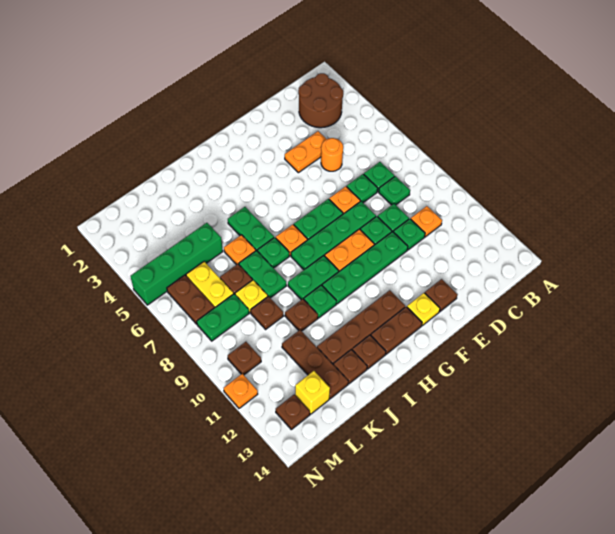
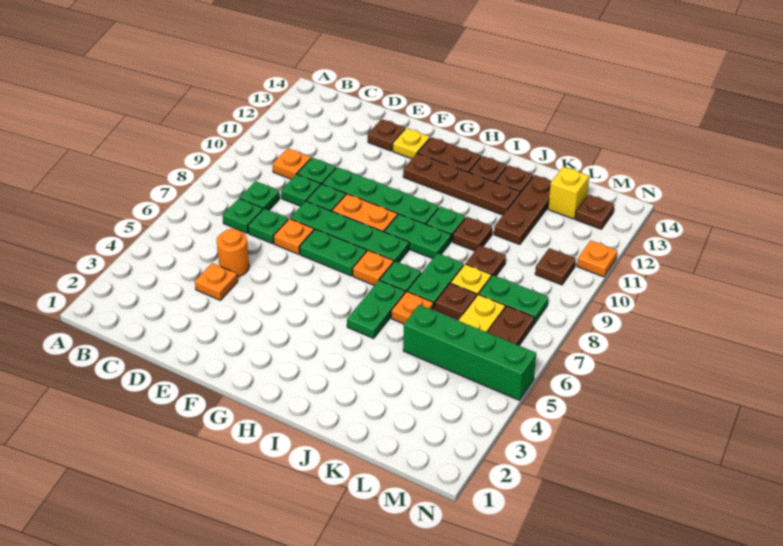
brown 2x2 round brick [298,73,343,128] -> none
orange 1x2 plate [285,131,326,173] -> orange 1x1 plate [195,263,238,300]

